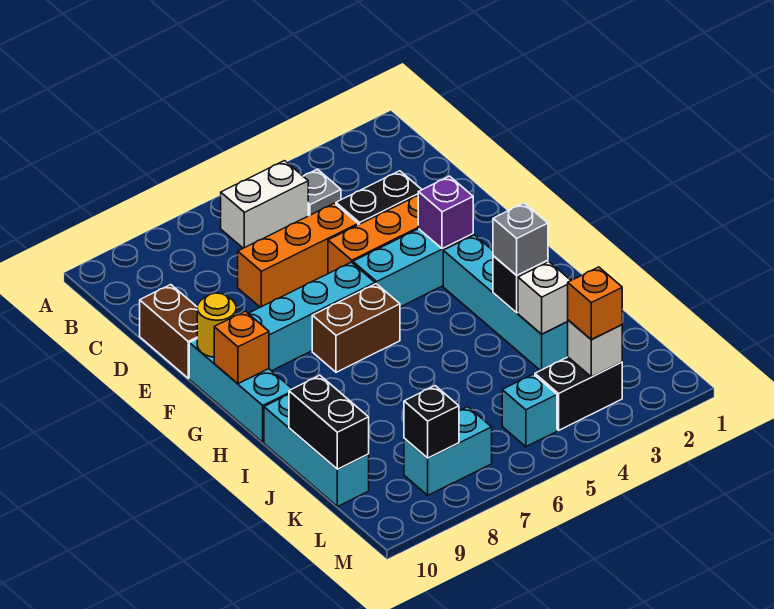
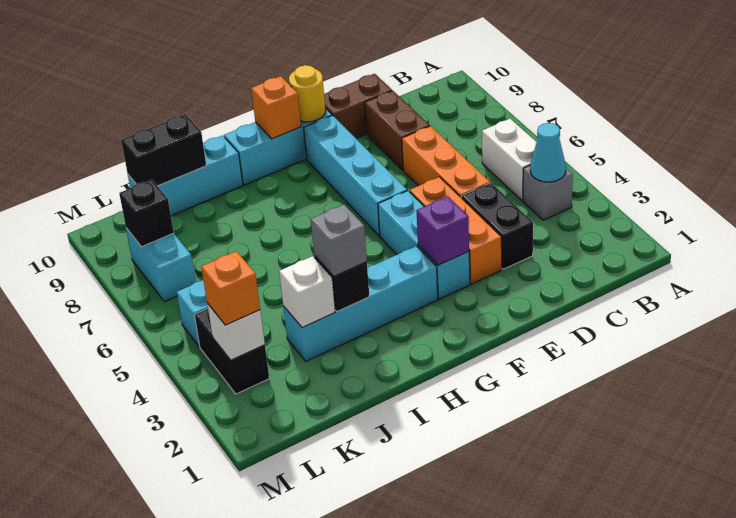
grey 1x1 plate [303,169,341,216] -> grey 1x1 brick [523,166,573,220]
none -> cyan 1x1 cone [530,123,566,182]
brown 1x2 brick [312,284,400,372] -> brown 1x2 brick moved to [365,91,430,170]

